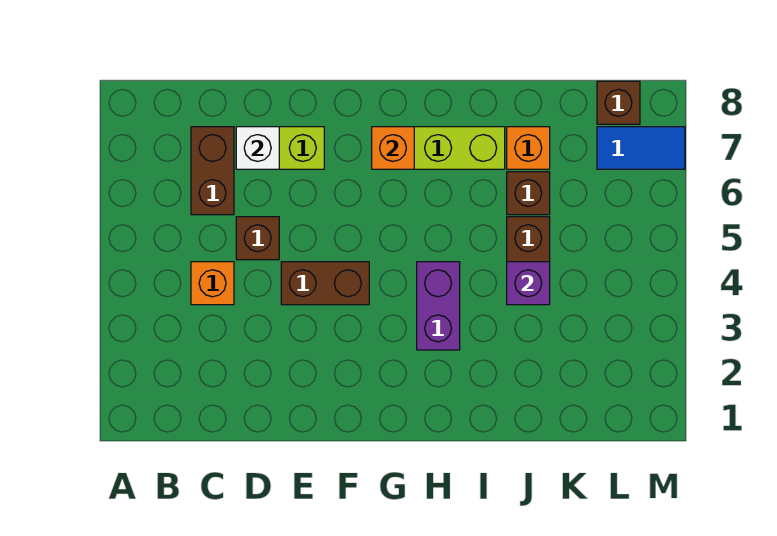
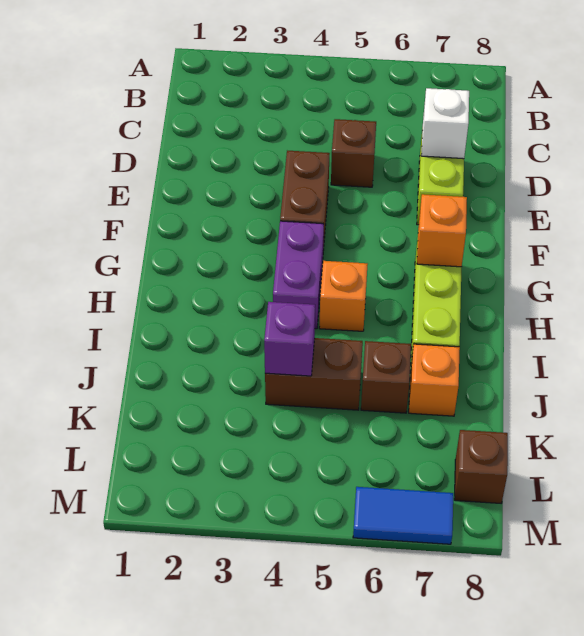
orange 1x1 brick [191,262,234,305] -> orange 1x1 brick moved to [319,261,368,331]
brown 1x2 brick [191,127,234,215] -> none
purple 1x2 brick [417,262,460,350] -> purple 1x2 brick turned to [273,221,324,329]
blue 1x2 tile [597,127,685,169] -> blue 1x2 tile turned to [353,487,453,544]

